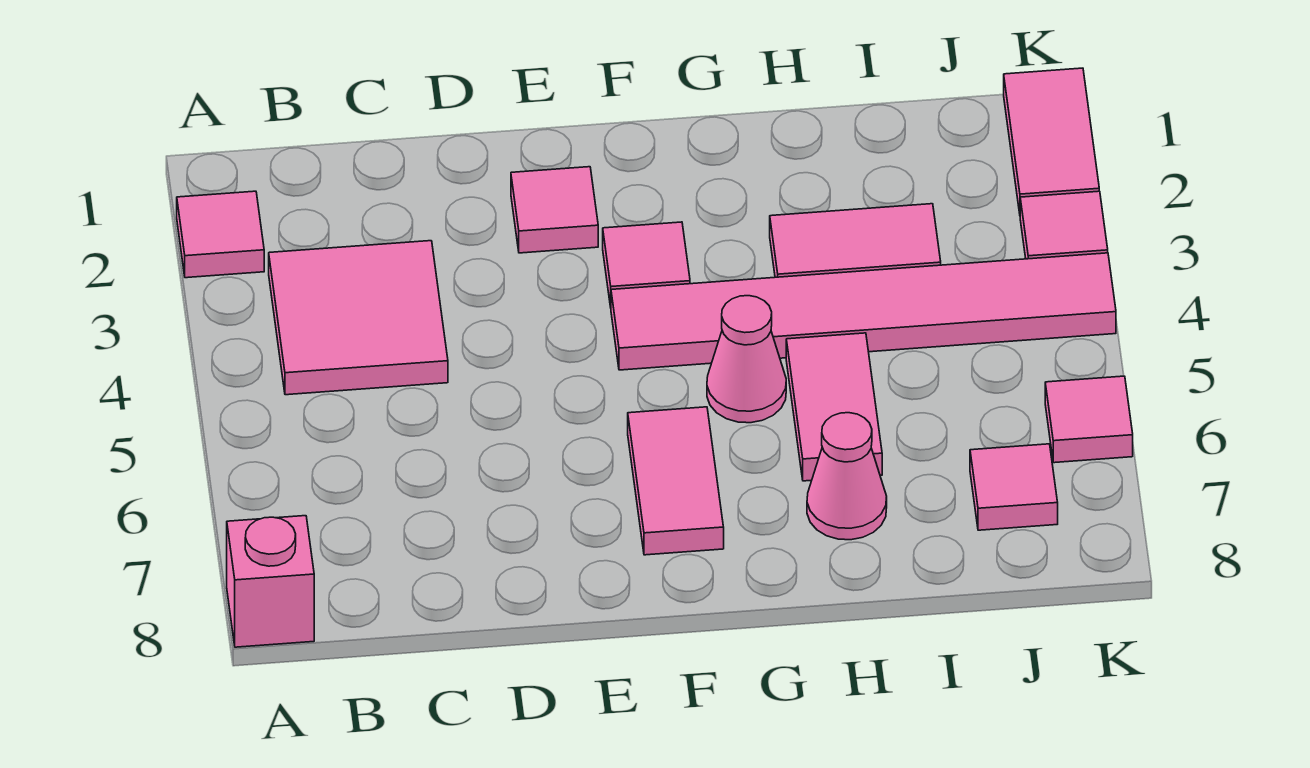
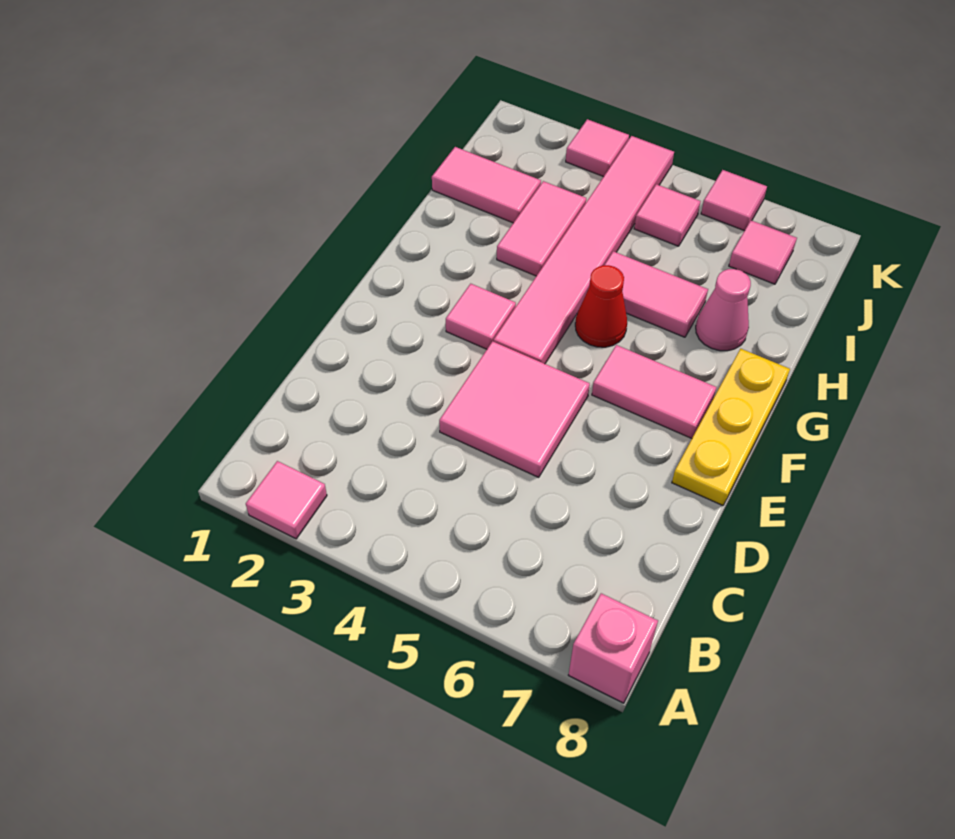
pink 2x2 tile [269,241,448,395] -> pink 2x2 tile moved to [439,341,590,477]
pink 1x1 tile [511,167,598,253] -> pink 1x1 tile moved to [634,184,701,246]
none -> yellow 1x3 plate [672,349,790,505]
pink 1x1 cone [707,296,786,423] -> red 1x1 cone [575,265,627,347]
pink 1x2 tile [1004,68,1099,213] -> pink 1x2 tile moved to [432,147,541,223]

